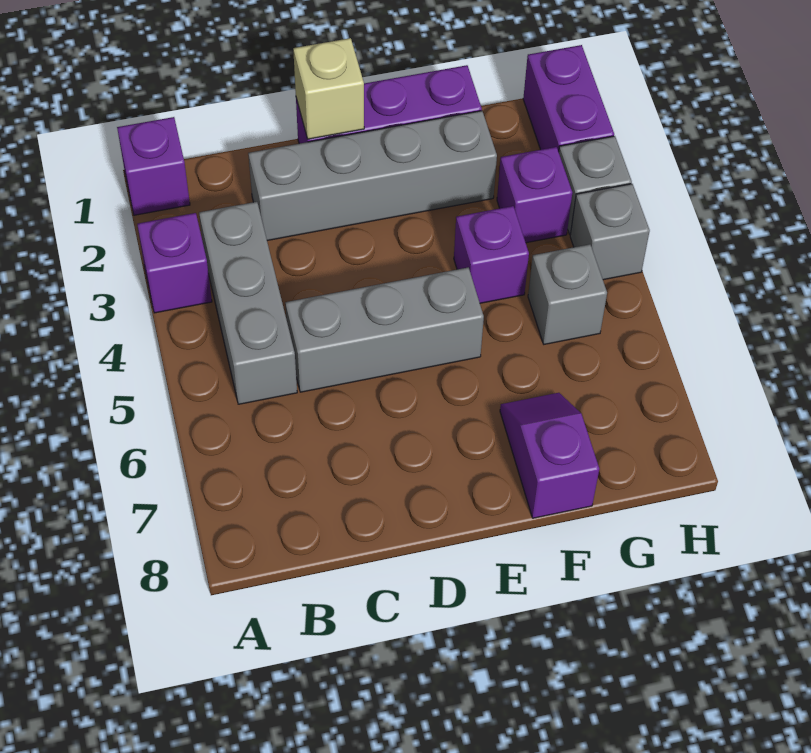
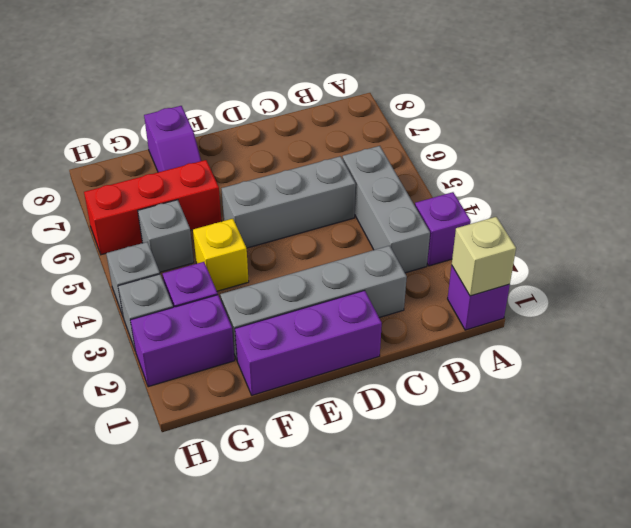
tan 1x1 brick [293,38,364,139] -> tan 1x1 brick moved to [452,217,516,296]
purple 1x1 brick [454,206,529,303] -> yellow 1x1 brick [193,219,249,291]
none -> red 1x3 brick [84,160,222,255]
purple 1x2 brick [523,45,614,152] -> purple 1x2 brick turned to [130,295,235,387]

